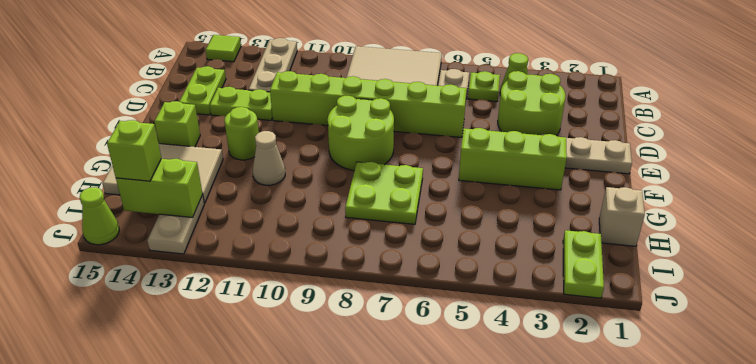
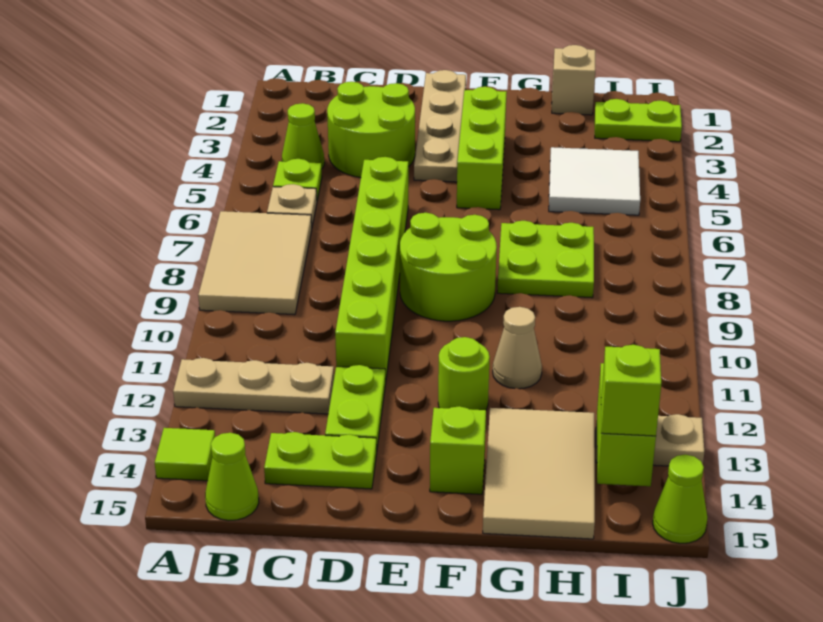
none -> lime 1x1 cone [205,433,259,521]
none -> white 2x2 tile [549,147,640,215]

